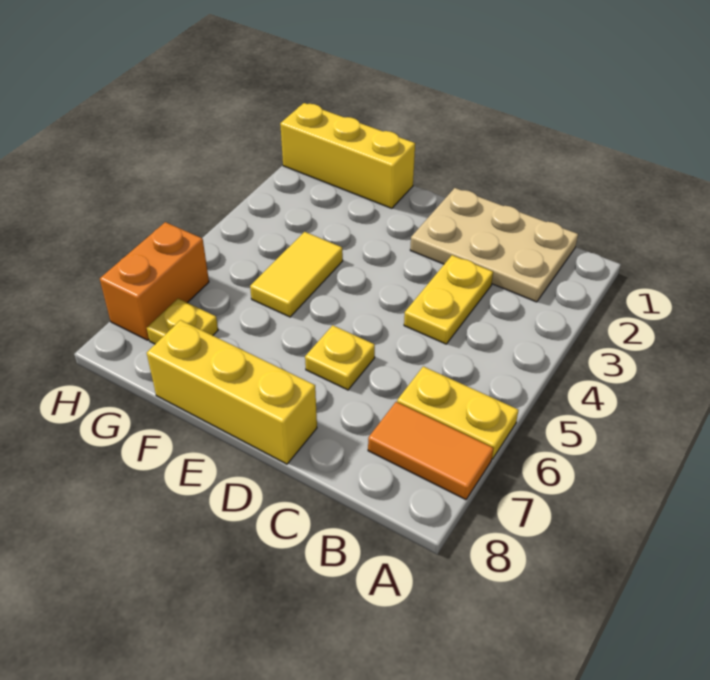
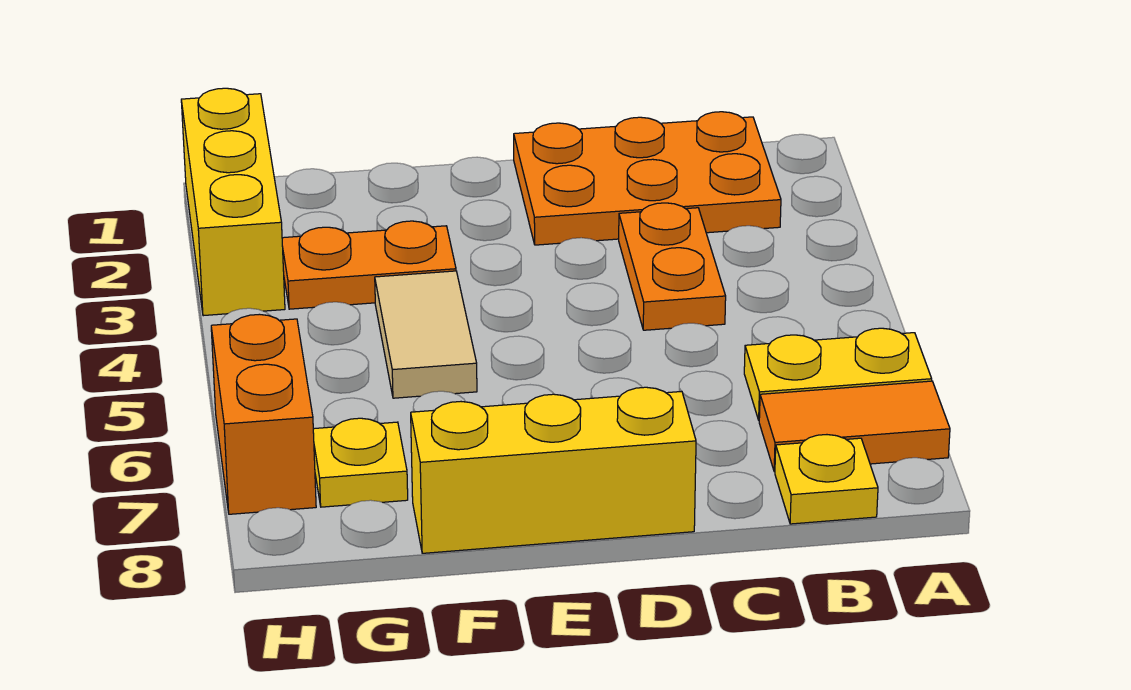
tan 2x3 plate [410,188,578,302] -> orange 2x3 plate [514,112,781,245]
yellow 1x2 plate [404,255,493,344] -> orange 1x2 plate [619,203,726,330]
yellow 1x1 plate [305,325,375,390] -> yellow 1x1 plate moved to [775,435,878,524]
yellow 1x3 brick [280,103,415,208] -> yellow 1x3 brick turned to [181,88,285,316]
none -> orange 1x2 plate [282,221,456,309]
yellow 1x2 tile [250,232,343,317] -> tan 1x2 tile [375,271,477,398]

